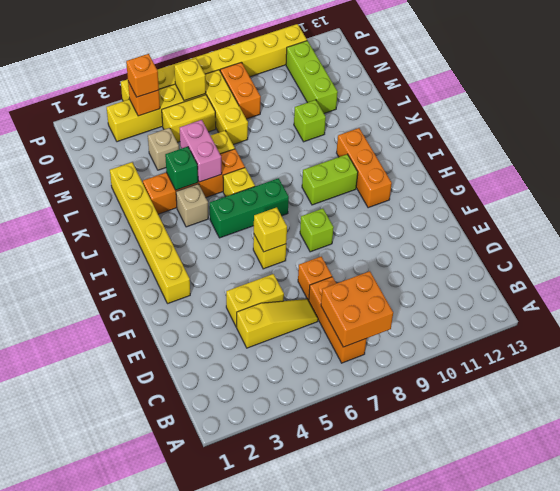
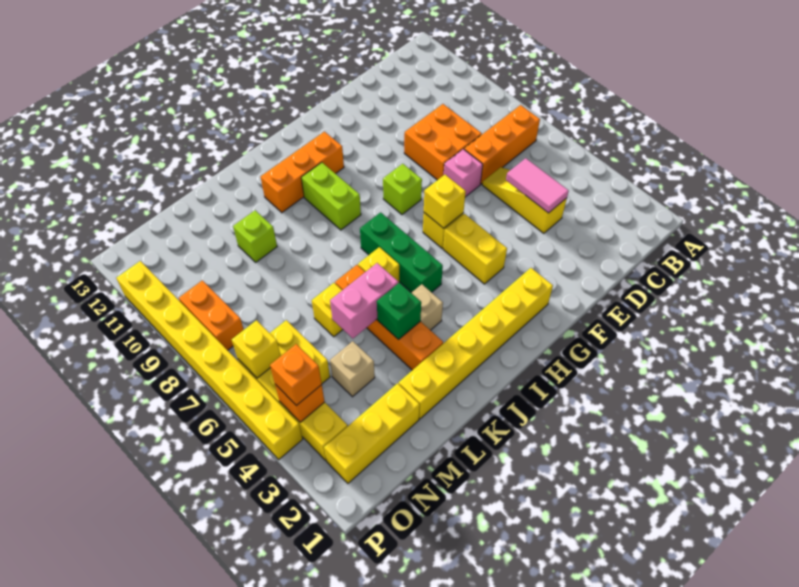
orange 2x2 brick [321,271,393,347] -> orange 2x2 brick moved to [404,104,482,180]
none -> pink 1x2 tile [506,158,569,213]
yellow 1x2 brick [226,274,284,327] -> yellow 1x2 brick moved to [443,214,507,284]
orange 1x1 brick [298,257,332,300] -> pink 1x1 brick [444,149,483,197]
yellow 1x3 brick [205,70,248,145] -> yellow 1x3 brick moved to [324,383,420,483]
lime 1x3 brick [286,41,338,113] -> none
orange 1x2 brick [220,62,261,119] -> orange 1x2 brick turned to [179,280,244,350]

